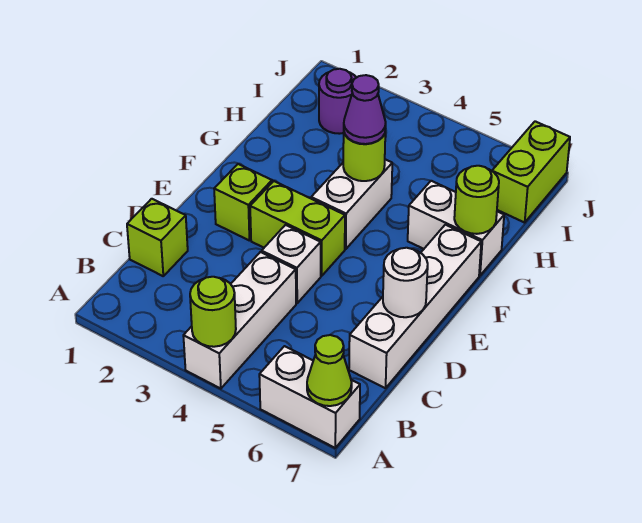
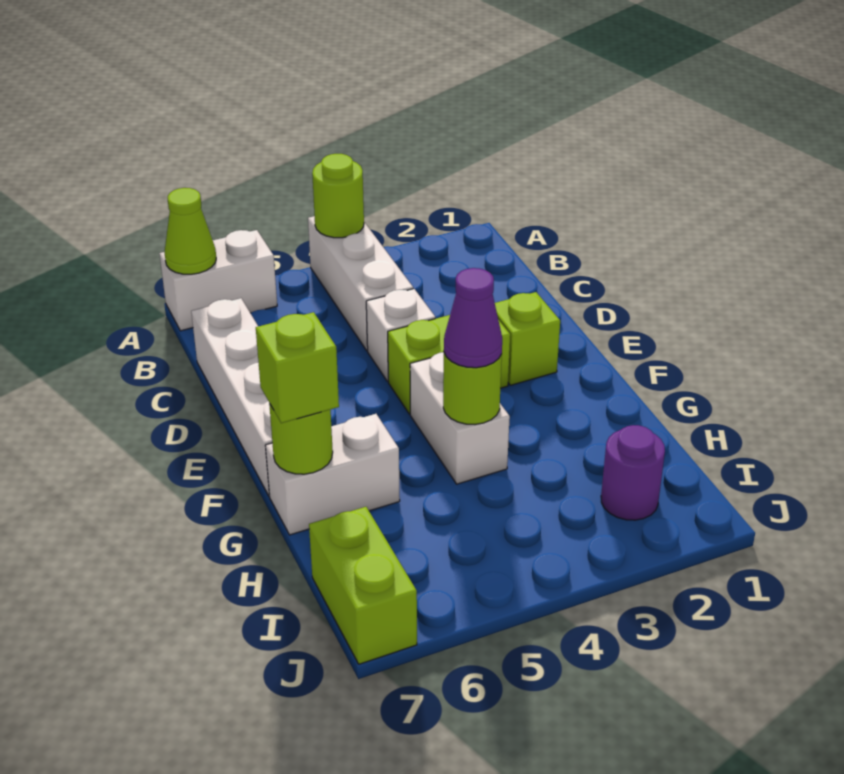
lime 1x1 brick [127,199,188,276] -> lime 1x1 brick moved to [256,312,339,423]
white 1x1 round brick [383,248,428,317] -> none

